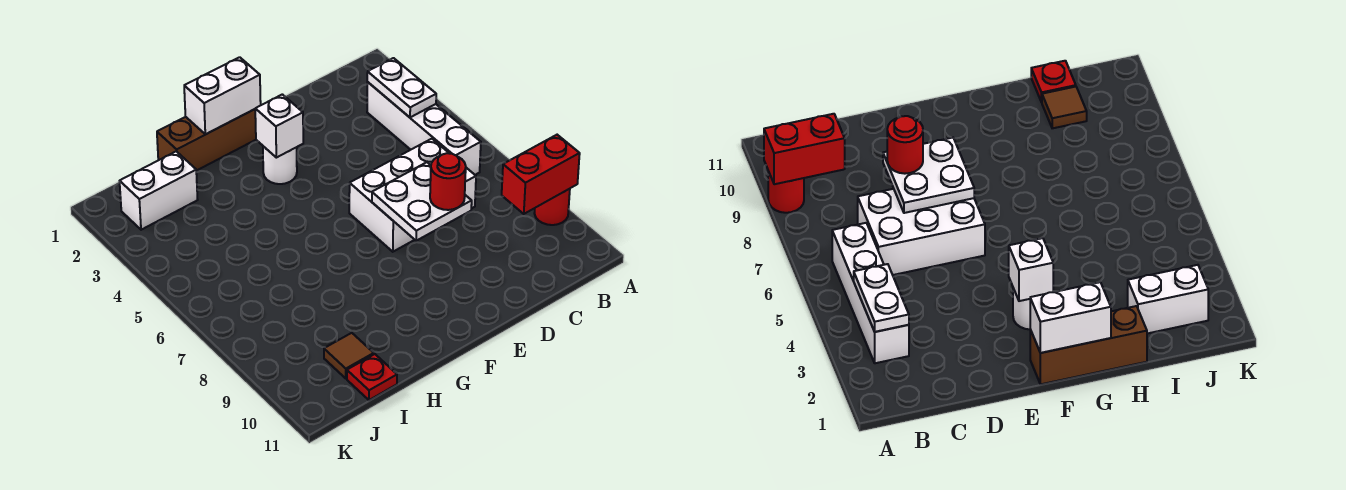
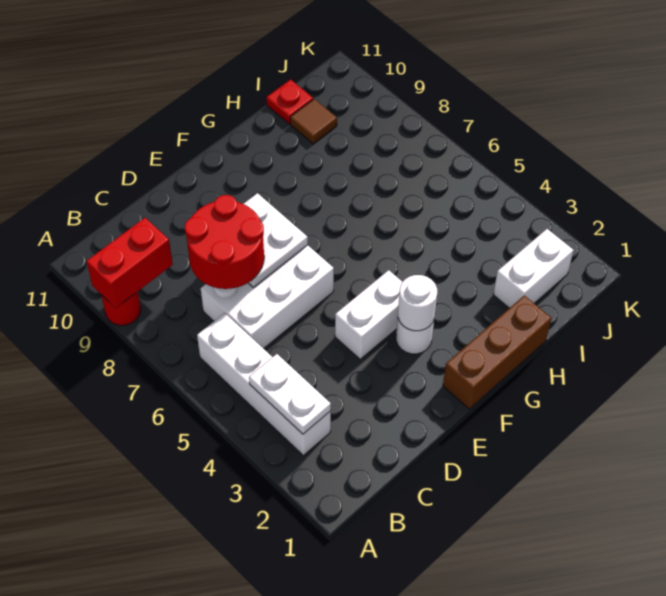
red 1x1 round brick [430,153,466,210] -> red 2x2 round brick [185,195,264,289]
white 1x2 brick [184,57,261,134] -> white 1x2 brick moved to [335,270,402,359]
white 1x1 brick [255,94,303,158] -> white 1x1 round brick [398,275,437,331]

